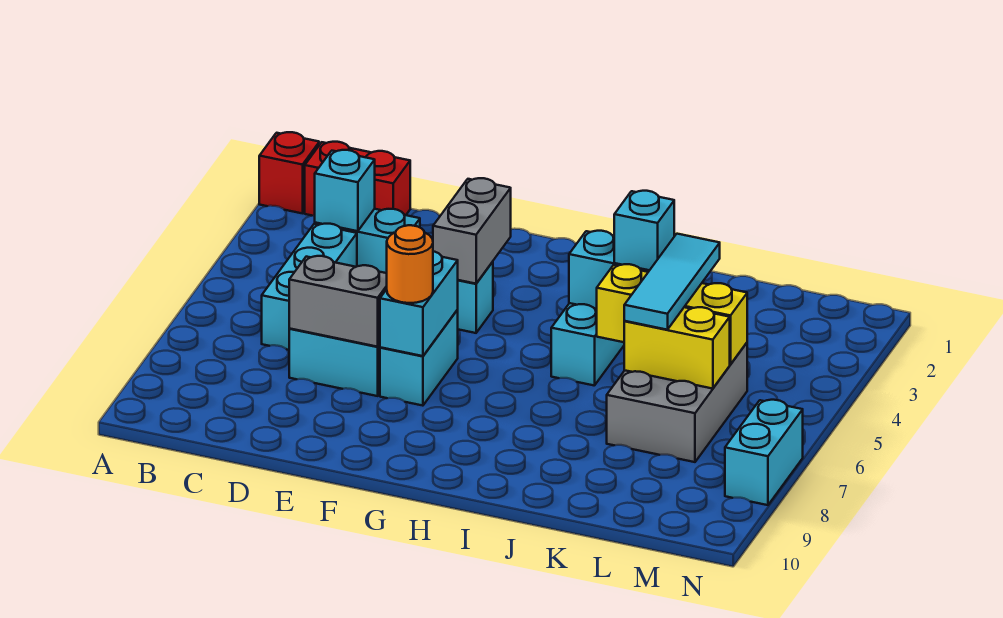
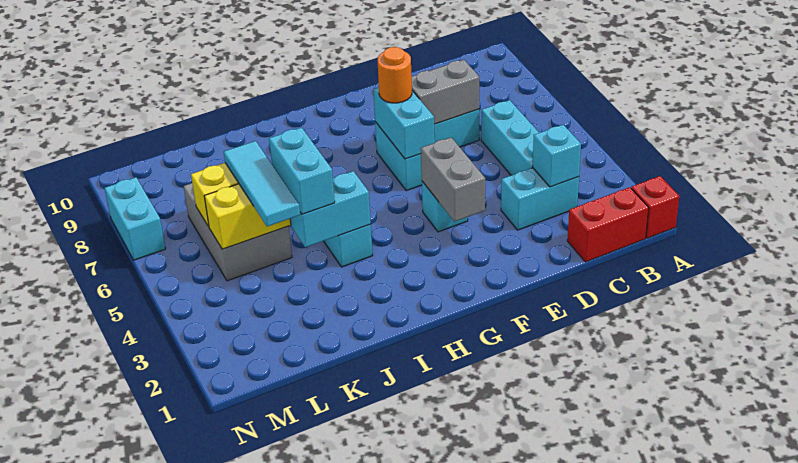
cyan 1x1 brick [614,191,674,270] -> cyan 1x2 brick [269,127,335,214]

